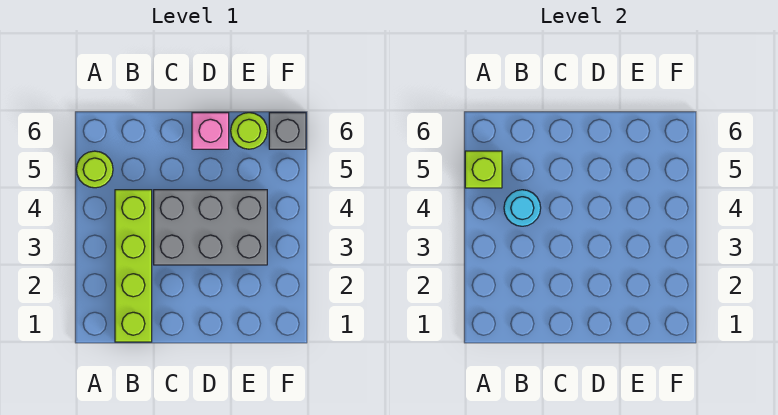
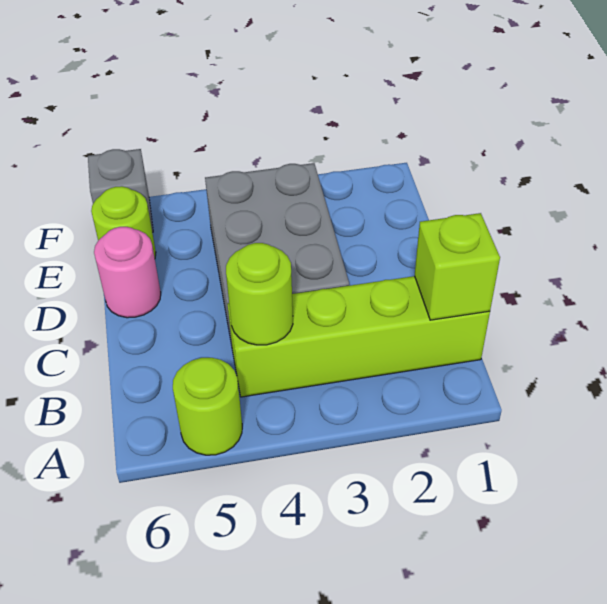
lime 1x1 brick [465,151,502,188] -> lime 1x1 brick moved to [415,213,500,320]
cyan 1x1 round brick [504,190,541,226] -> lime 1x1 round brick [226,243,293,345]
pink 1x1 brick [192,113,229,149] -> pink 1x1 round brick [94,227,161,318]

